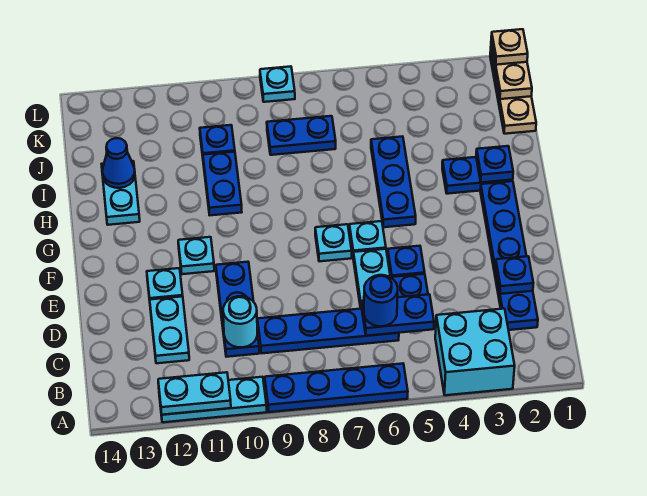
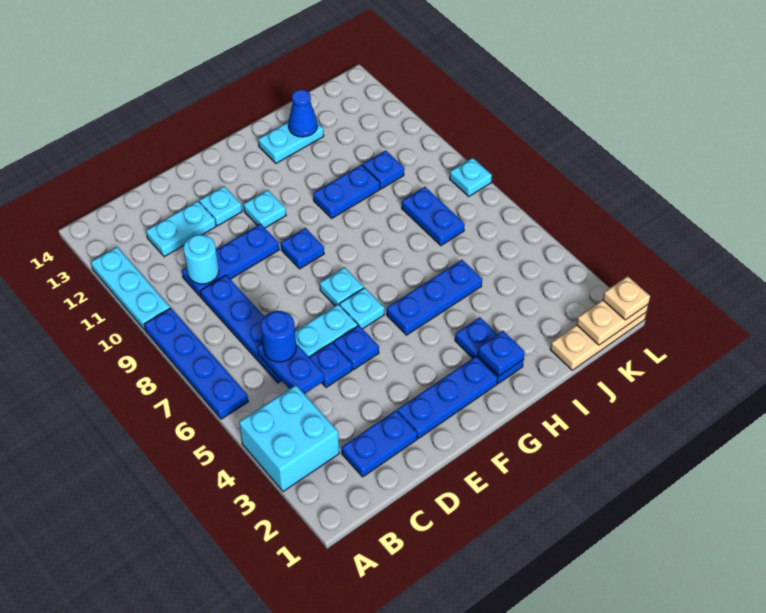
cyan 1x2 plate [158,372,231,415] -> none
blue 1x1 plate [495,256,533,294] -> blue 1x1 plate moved to [281,228,324,269]

